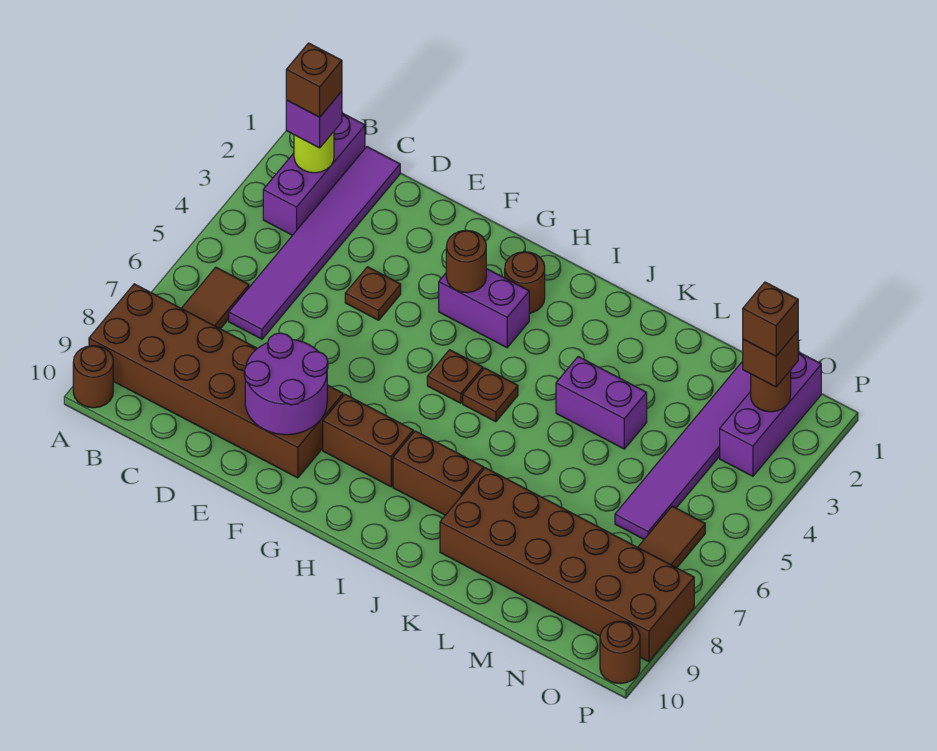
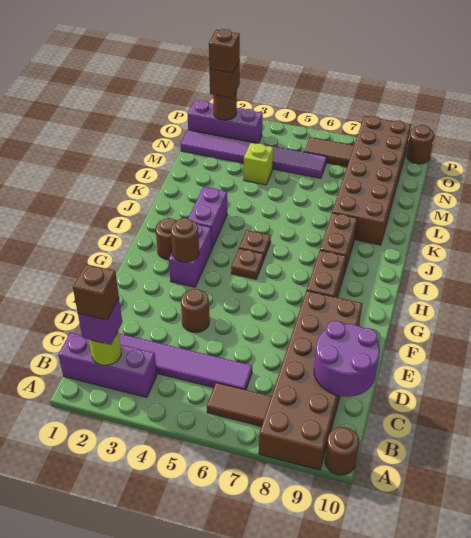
brown 1x1 plate [345,267,401,320] -> brown 1x1 round brick [181,289,210,333]
purple 2x2 round brick [244,333,328,435] -> purple 2x2 round brick moved to [314,321,380,397]
purple 1x2 brick [556,357,647,449] -> purple 1x2 brick moved to [188,187,227,248]
none -> lime 1x1 brick [244,143,273,185]

